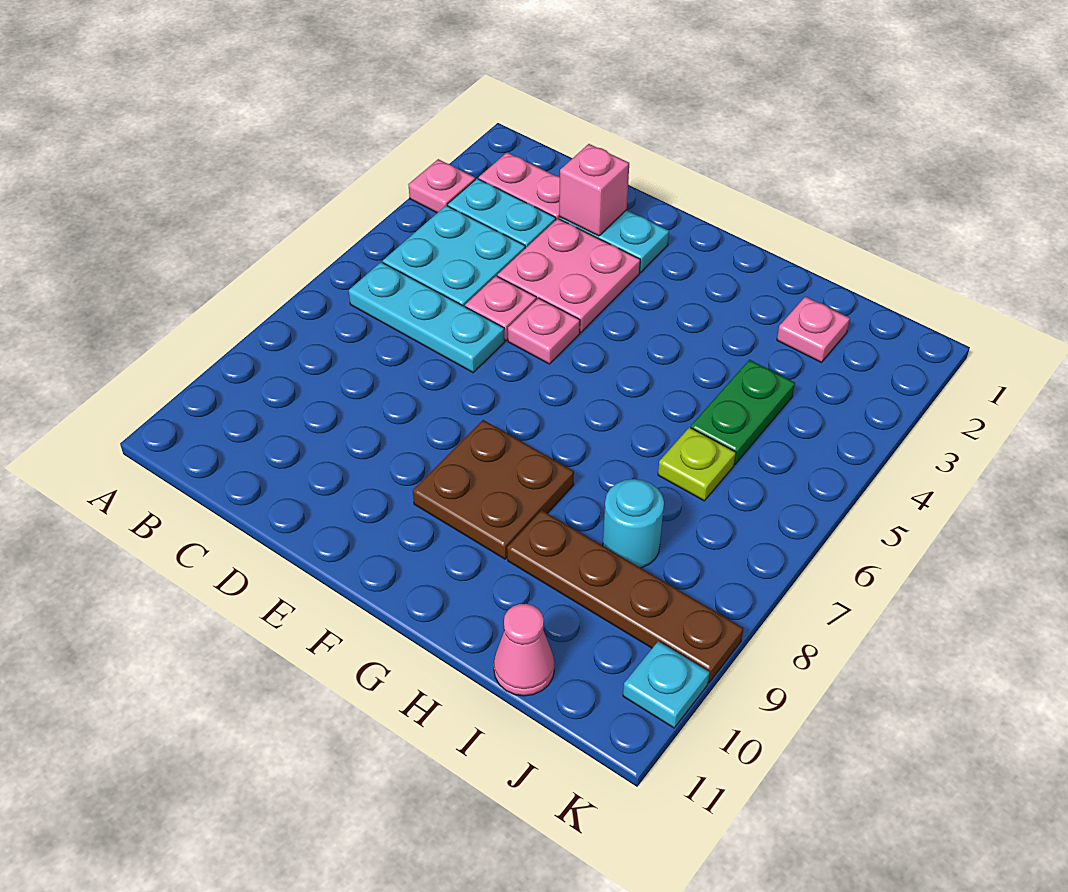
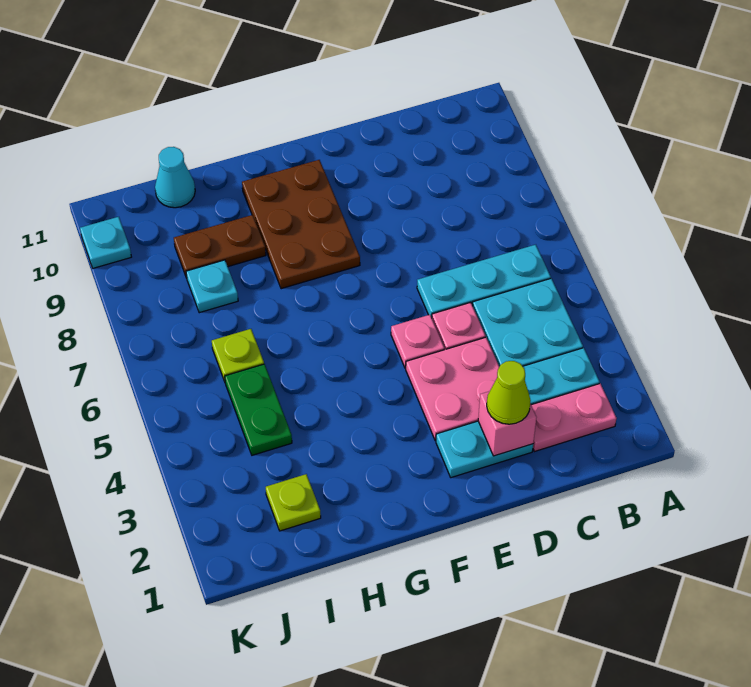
pink 1x1 plate [408,159,475,213] -> none
none -> lime 1x1 cone [487,361,531,424]
brown 2x2 plate [413,420,574,559] -> brown 2x3 plate [242,160,360,289]
brown 1x4 plate [507,510,744,683] -> brown 1x2 plate [174,215,266,278]
pink 1x1 plate [777,297,850,362] -> lime 1x1 plate [266,474,321,531]
cyan 1x1 round brick [603,479,664,568] -> cyan 1x1 plate [186,260,238,313]
pink 1x1 cone [494,604,554,696] -> cyan 1x1 cone [155,147,195,208]

